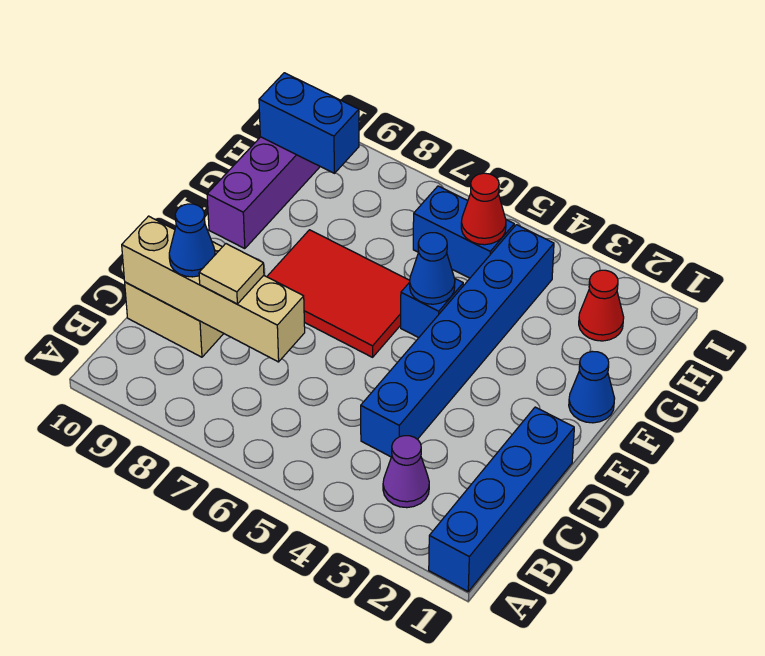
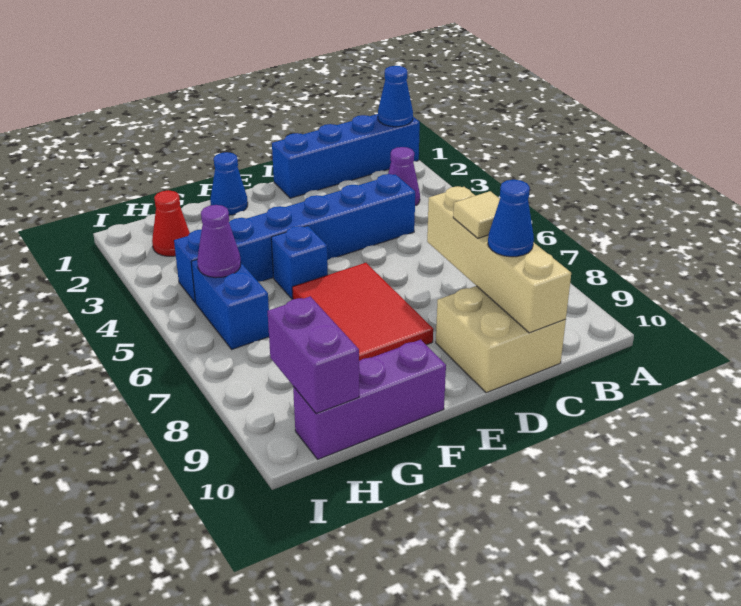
blue 1x1 cone [410,233,455,304] -> blue 1x1 cone moved to [378,66,413,127]
red 1x1 cone [461,173,506,245] -> purple 1x1 cone [197,205,241,278]
blue 1x2 brick [259,73,359,173] -> purple 1x2 brick [268,296,359,414]

